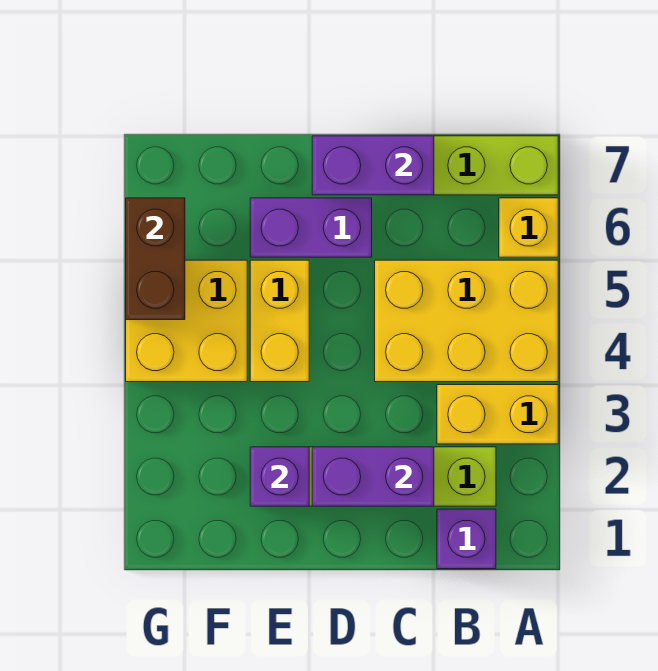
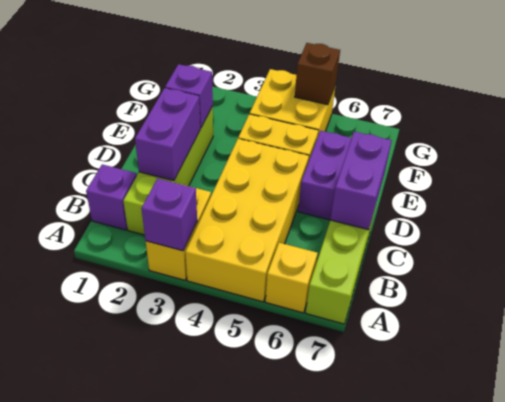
none -> purple 1x1 brick [141,179,197,251]
yellow 2x3 brick [375,260,558,382] -> yellow 2x4 brick [185,139,309,302]
brown 1x2 brick [126,198,185,320] -> brown 1x1 brick [295,43,340,105]

